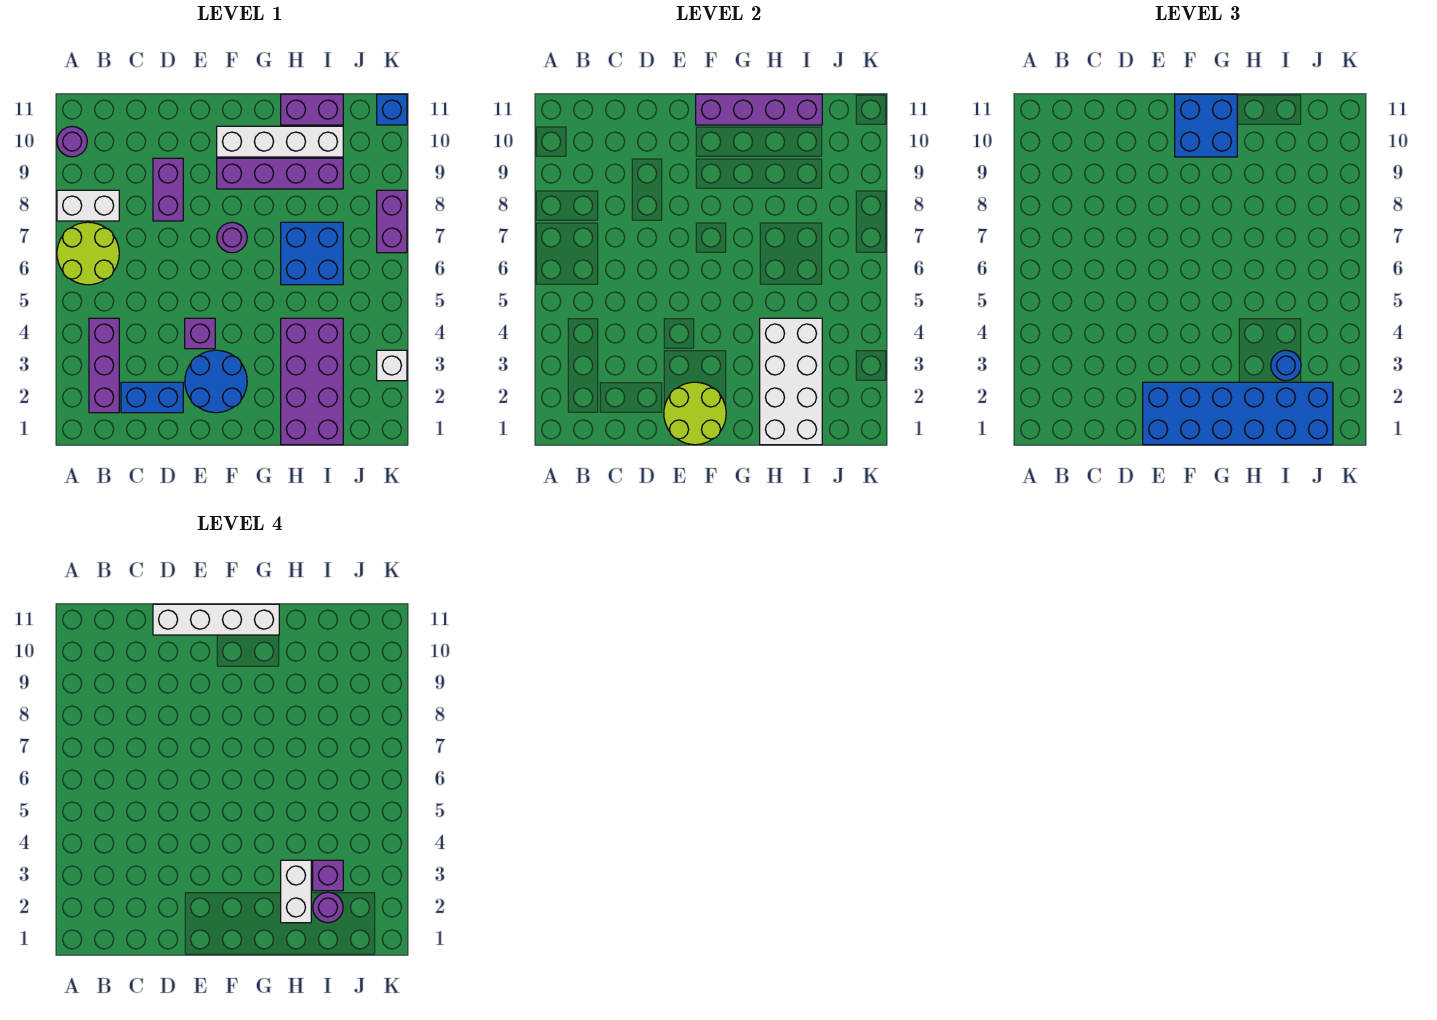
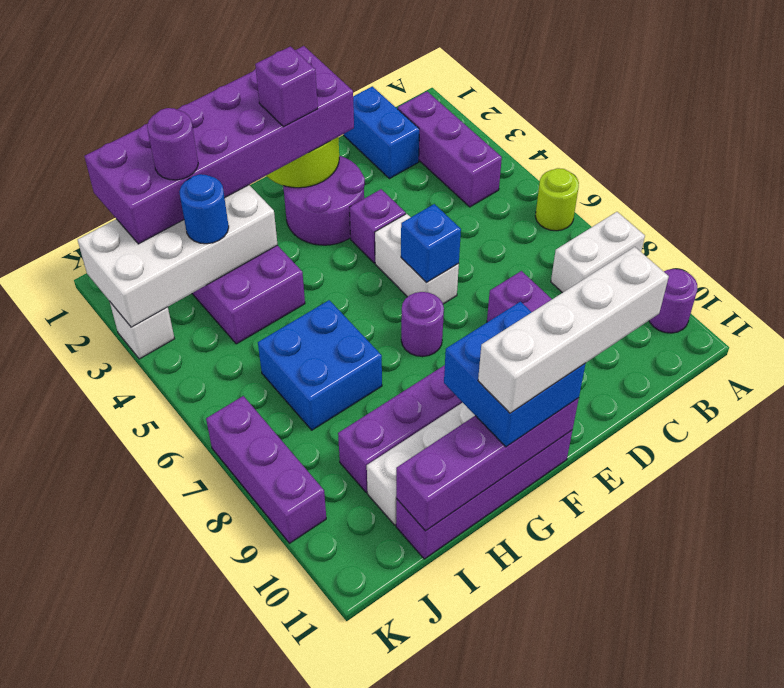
lime 2x2 round brick [57,222,119,285] -> lime 1x1 round brick [535,168,579,231]
blue 1x2 brick [121,382,183,413] -> blue 1x2 brick turned to [344,86,419,179]
blue 2x6 brick [1143,382,1333,445] -> purple 2x6 brick [84,46,354,244]
blue 2x2 round brick [185,350,247,413] -> purple 2x2 round brick [283,156,365,245]
white 2x4 brick [760,318,822,445] -> white 2x4 brick turned to [78,185,278,327]
white 1x2 brick [281,860,311,923] -> white 1x2 brick moved to [375,214,459,304]
purple 1x2 brick [281,94,343,125] -> purple 1x4 brick [396,431,572,559]
purple 1x1 brick [313,860,343,891] -> purple 1x1 brick moved to [255,46,318,127]
purple 1x2 brick [377,190,407,253] -> purple 1x3 brick [206,396,326,543]
blue 1x1 brick [377,94,407,125] -> blue 1x1 brick moved to [401,204,461,283]

